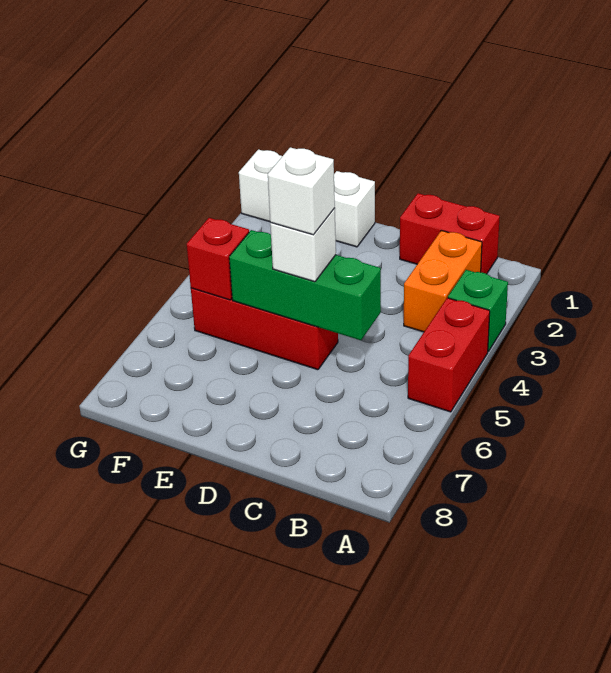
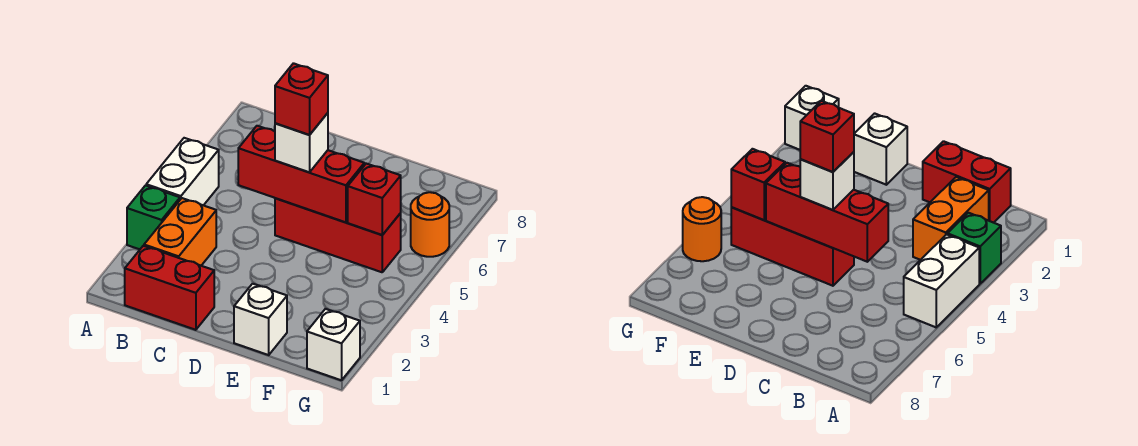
red 1x2 brick [408,298,490,412] -> white 1x2 brick [146,138,219,205]
green 1x3 brick [229,230,381,340] -> red 1x3 brick [238,126,364,222]
white 1x1 brick [268,147,335,235] -> red 1x1 brick [275,63,328,135]
none -> orange 1x1 round brick [411,192,449,257]

